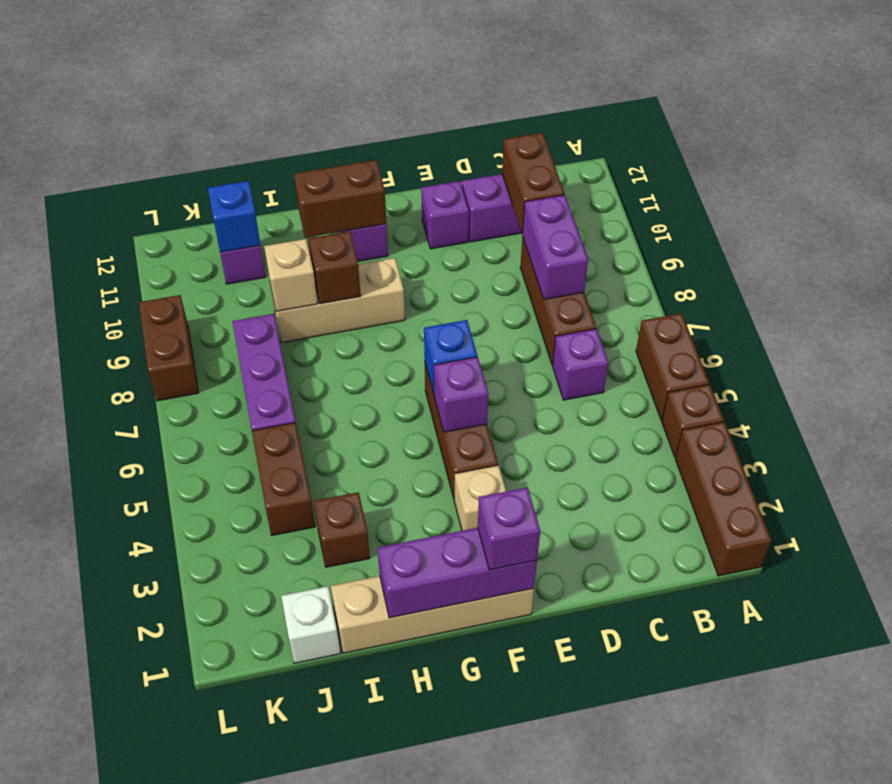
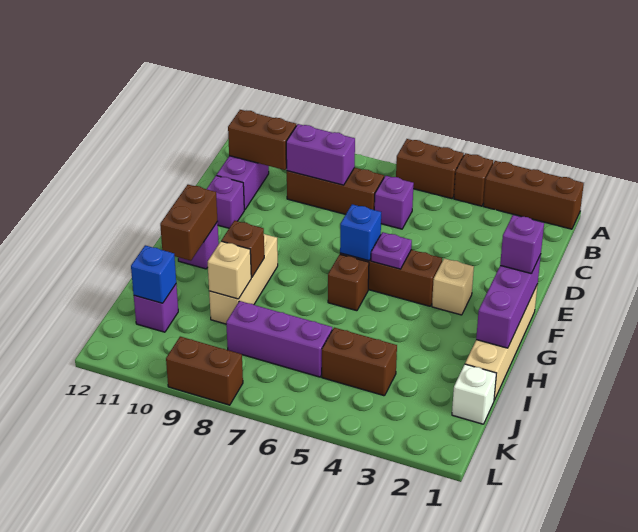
purple 1x1 brick [434,357,488,432] -> purple 1x1 plate [371,232,412,269]
brown 1x1 brick [314,492,370,567] -> brown 1x1 brick moved to [328,254,369,311]

